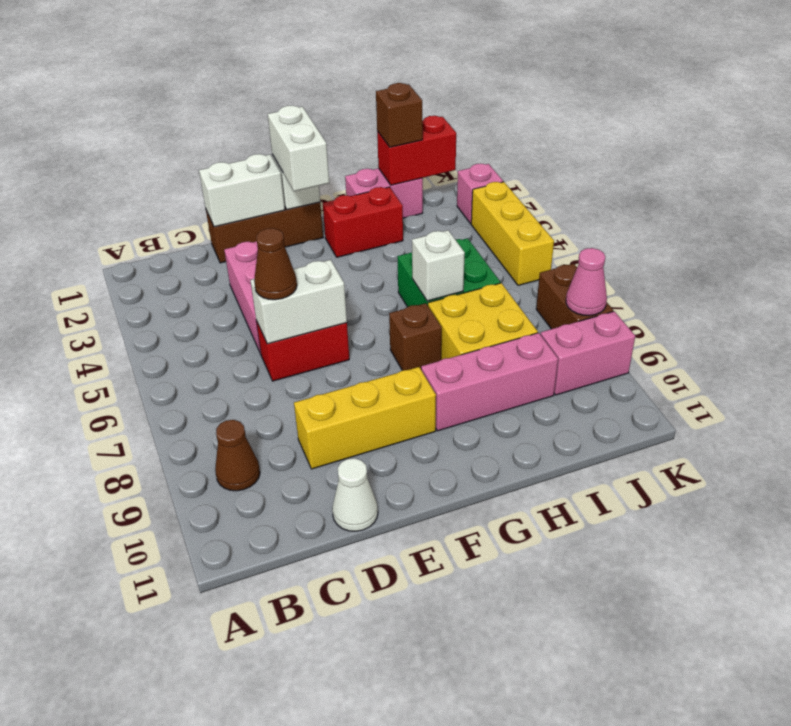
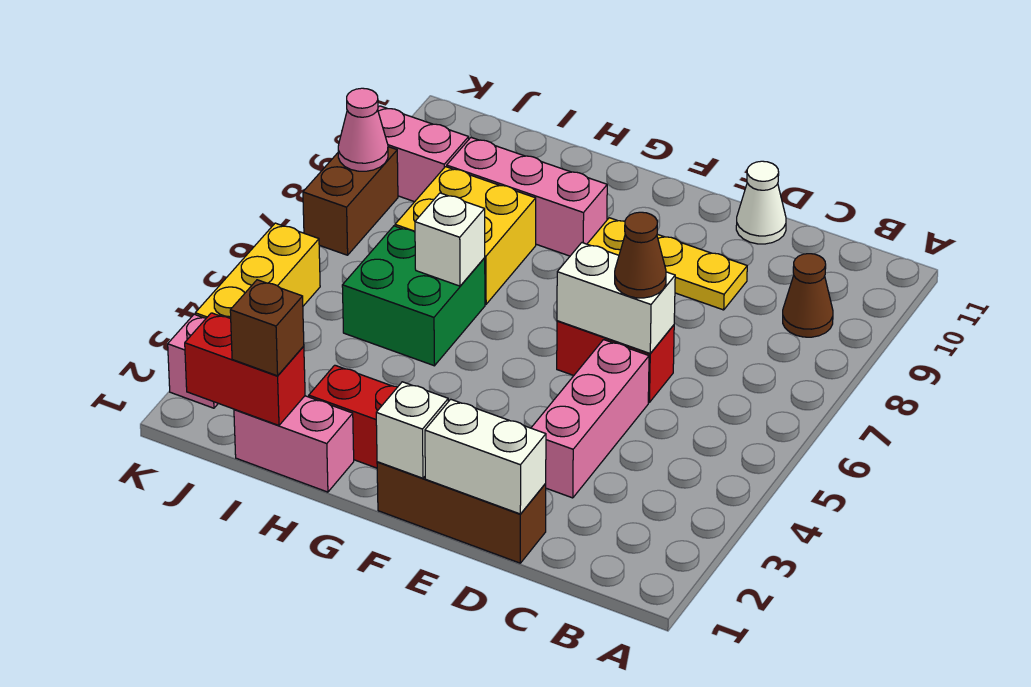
yellow 1x3 brick [294,367,436,469] -> yellow 1x3 plate [588,218,747,310]
white 1x2 brick [268,106,329,191] -> none
brown 1x1 brick [389,303,442,370] -> none

